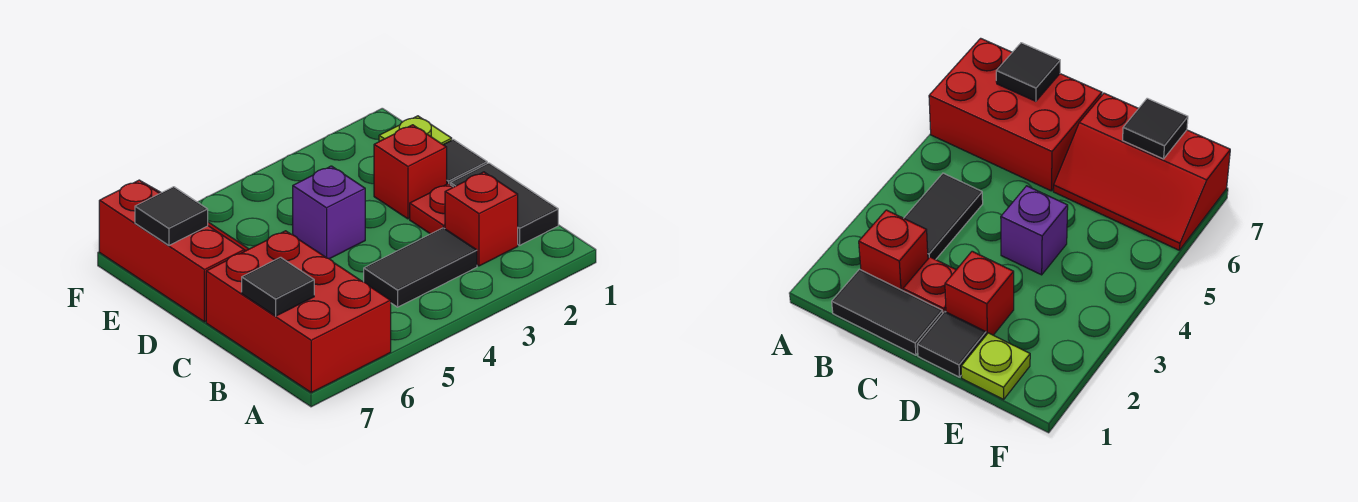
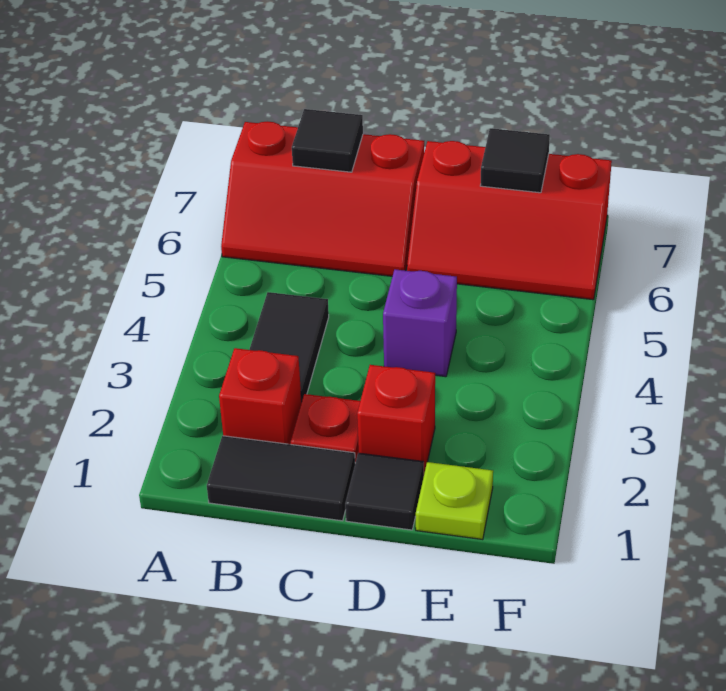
red 2x3 brick [206,231,391,393] -> red 2x3 slope [221,121,424,276]

